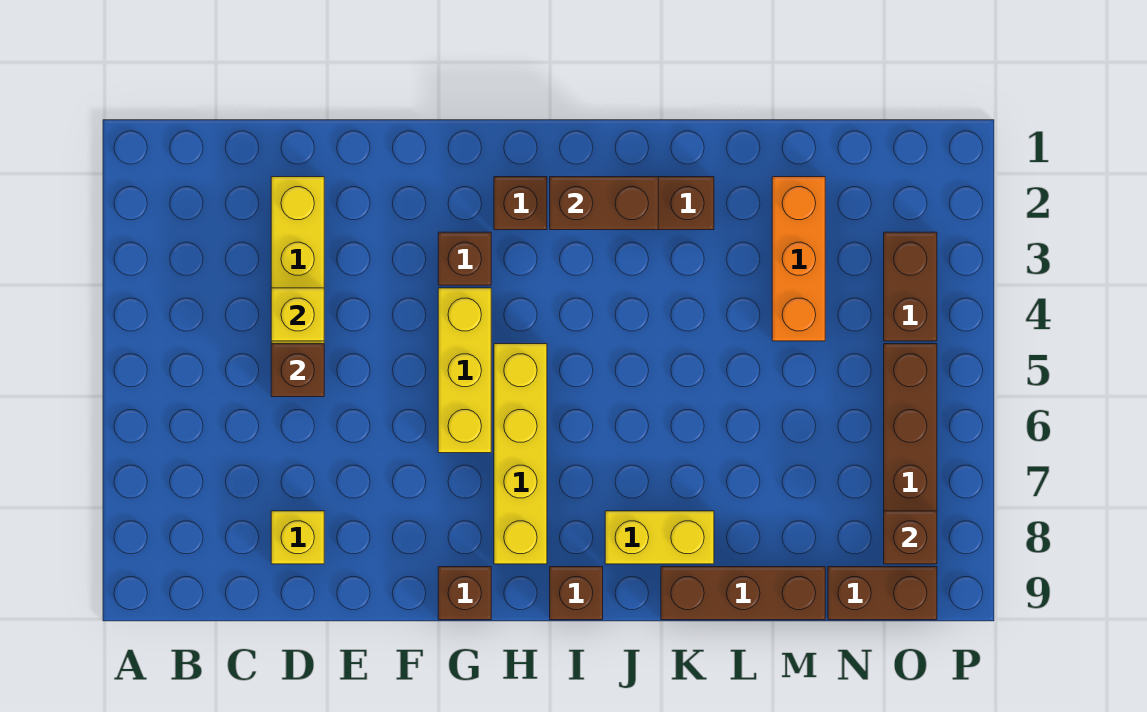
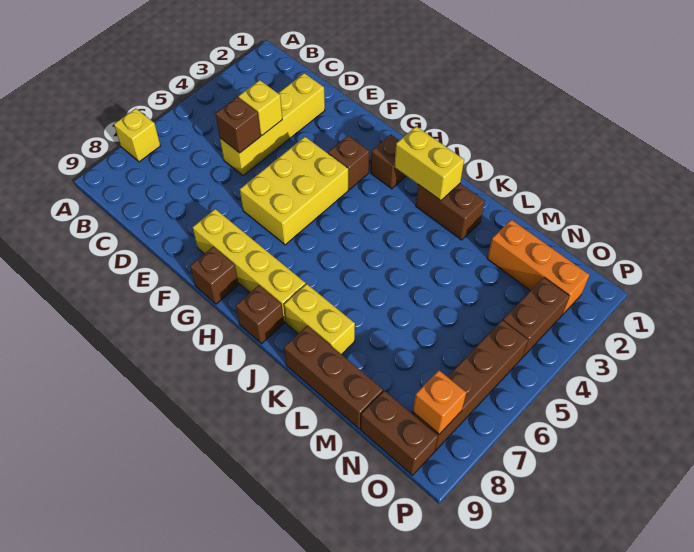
yellow 1x1 brick [271,511,324,564] -> yellow 1x1 brick moved to [114,108,160,162]
yellow 1x3 brick [438,288,491,453] -> yellow 2x3 brick [240,137,348,245]
yellow 1x4 brick [494,344,547,564] -> yellow 1x4 brick turned to [193,209,306,322]
brown 1x2 brick [550,177,658,230] -> yellow 1x2 brick [394,126,464,201]
orange 1x3 brick [772,177,825,341] -> orange 1x3 brick turned to [487,220,589,314]
brown 1x1 brick [884,511,937,564] -> orange 1x1 brick [413,370,466,434]

